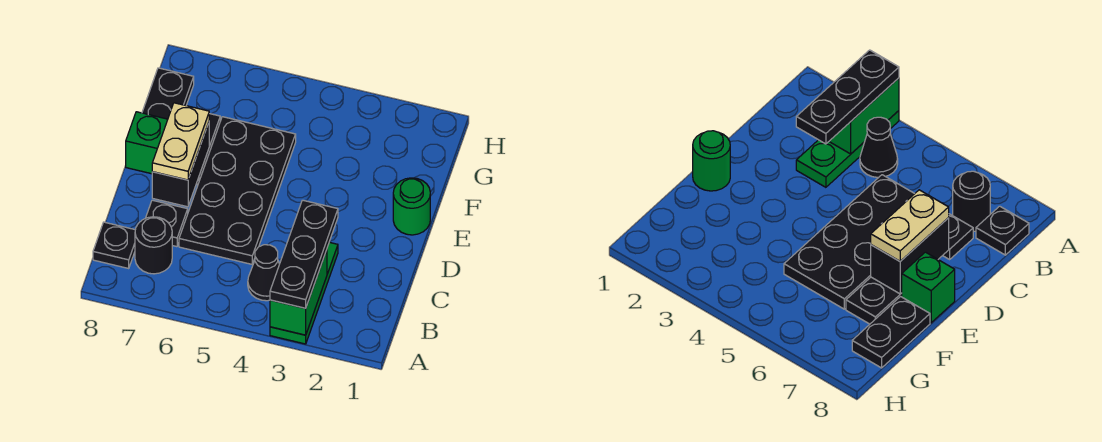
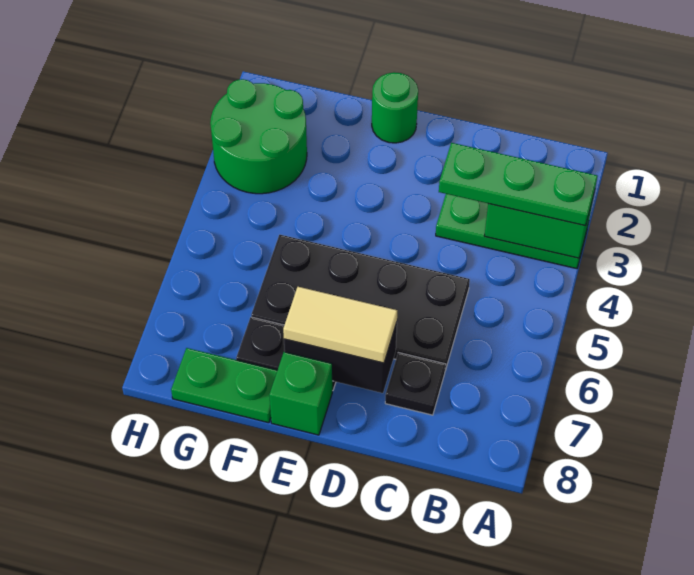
black 1x3 plate [270,200,338,308] -> green 1x3 plate [439,143,597,226]
black 1x1 cone [248,245,279,301] -> none
black 1x1 round brick [135,217,172,274] -> none
black 1x1 plate [93,222,135,268] -> none
tan 1x2 plate [152,103,209,180] -> tan 1x2 tile [283,287,397,363]
black 1x2 plate [142,68,194,119] -> green 1x2 plate [171,348,277,423]
none -> green 2x2 round brick [210,79,307,194]

